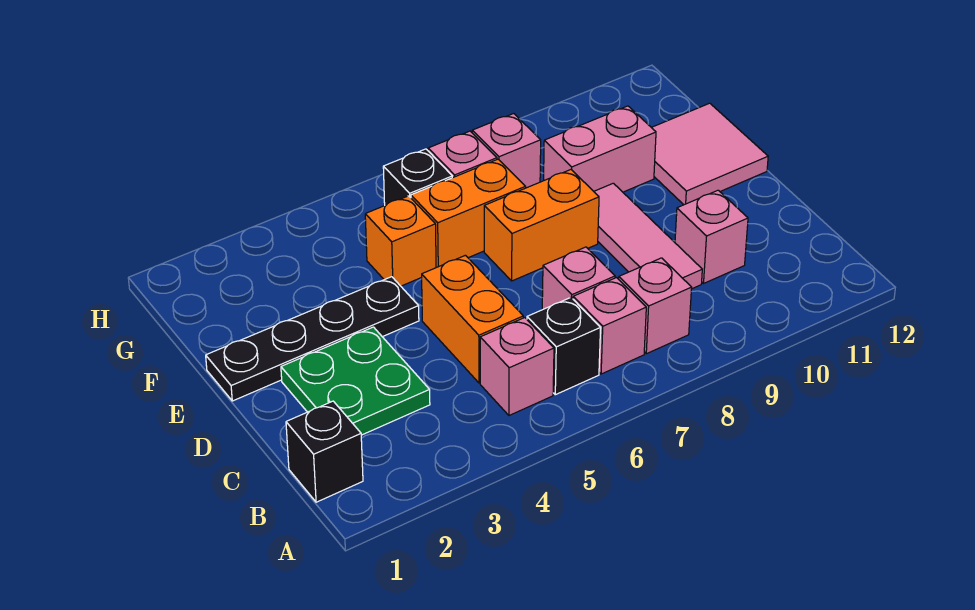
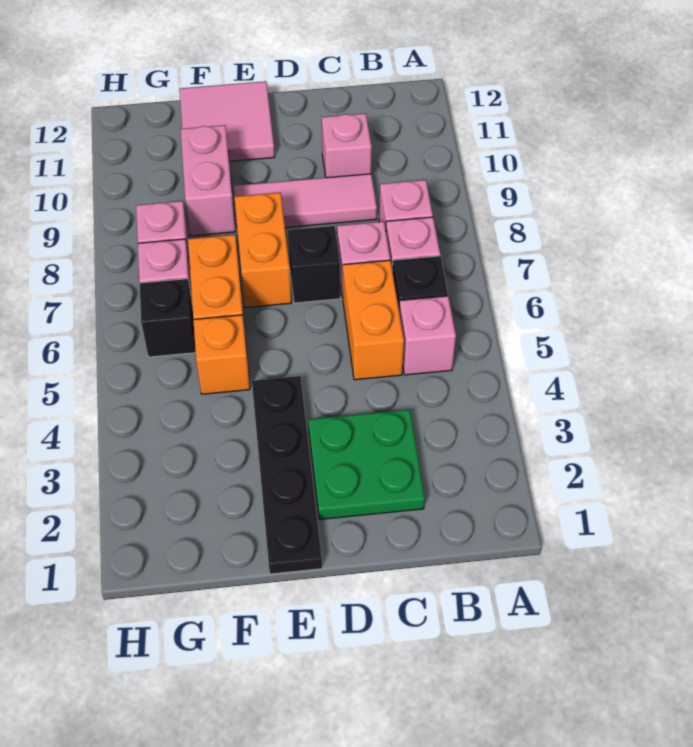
black 1x1 brick [286,401,363,502] -> black 1x1 brick moved to [288,226,340,303]
orange 1x2 brick [422,255,523,383] -> orange 1x2 brick turned to [343,260,404,380]

